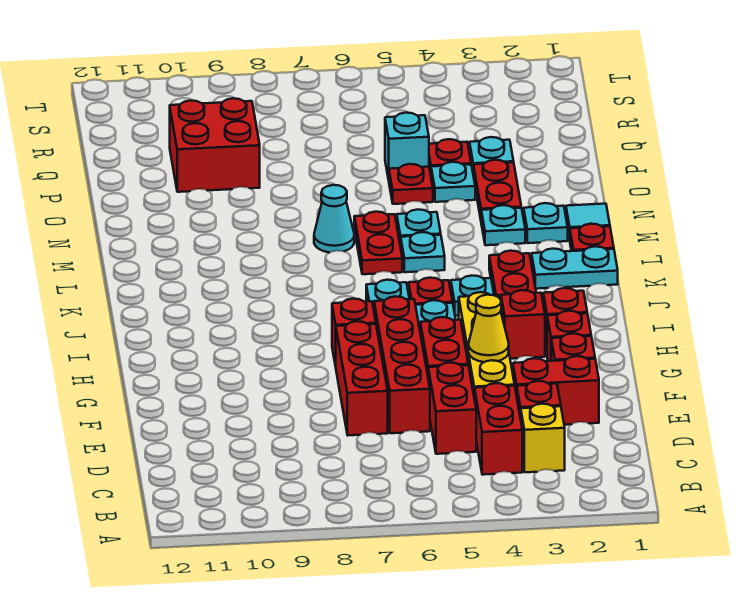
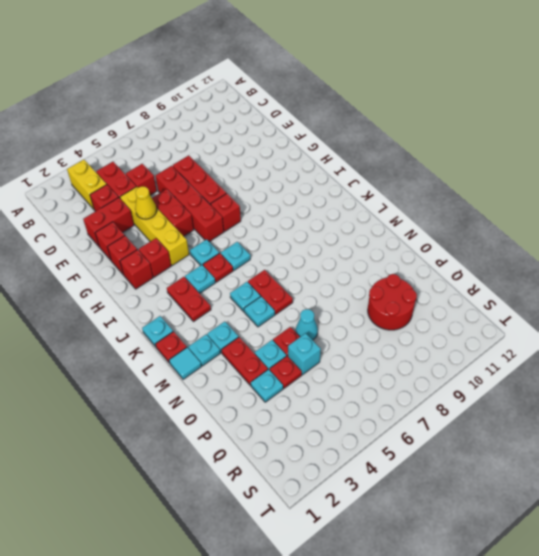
yellow 1x1 brick [521,404,565,472] -> yellow 1x2 brick [67,159,107,209]
red 1x2 brick [428,363,476,454] -> red 1x1 brick [126,164,157,195]
cyan 1x2 plate [532,246,618,289] -> cyan 1x1 plate [142,316,173,347]
cyan 1x1 cone [314,185,354,253] -> cyan 1x1 cone moved to [296,309,318,340]
red 2x2 brick [170,98,260,192] -> red 2x2 round brick [368,274,417,330]

